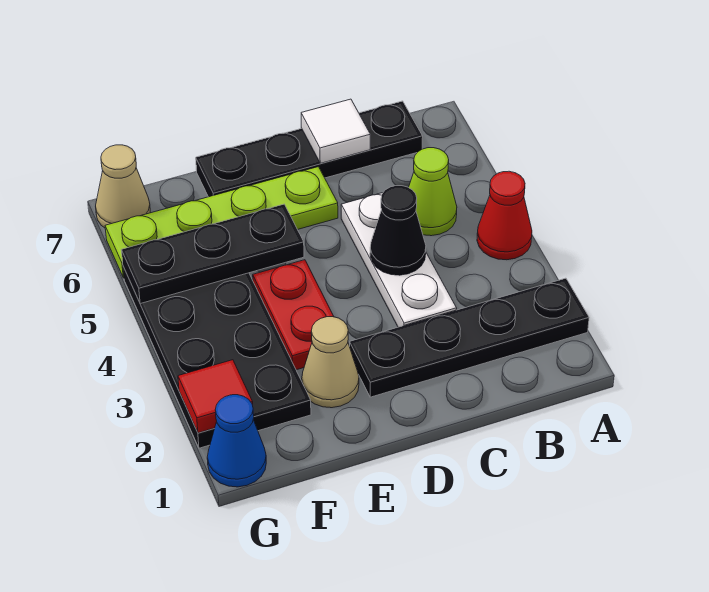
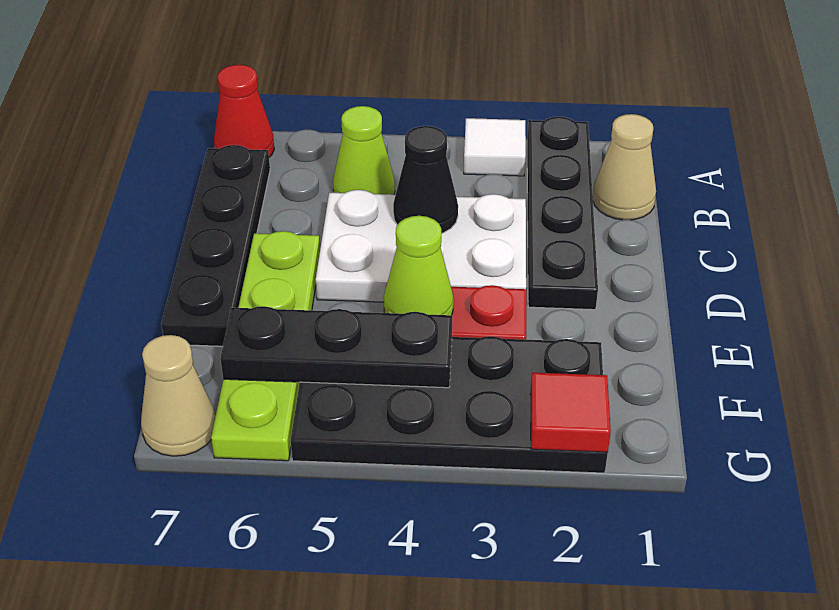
red 1x1 cone [477,171,532,260] -> red 1x1 cone moved to [214,65,274,157]
white 1x3 plate [341,193,457,327] -> white 2x3 plate [316,190,526,302]
white 1x1 tile [301,99,370,163] -> white 1x1 tile moved to [464,118,526,176]
tan 1x1 cone [302,317,359,408] -> tan 1x1 cone moved to [593,114,656,220]
none -> lime 1x1 cone [384,216,454,315]
black 1x3 plate [122,204,304,304] -> black 1x3 plate turned to [220,306,452,388]
blue 1x1 cone [207,395,266,487] -> none

